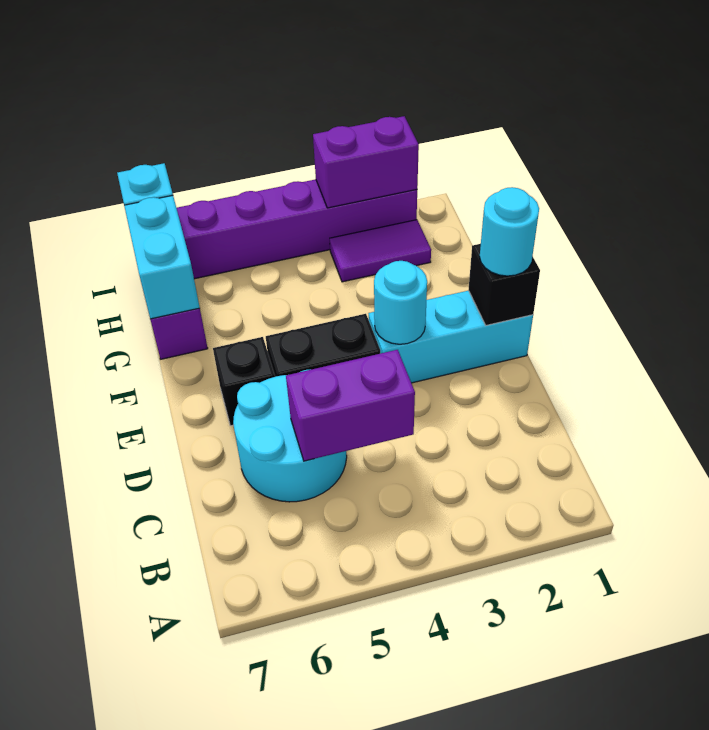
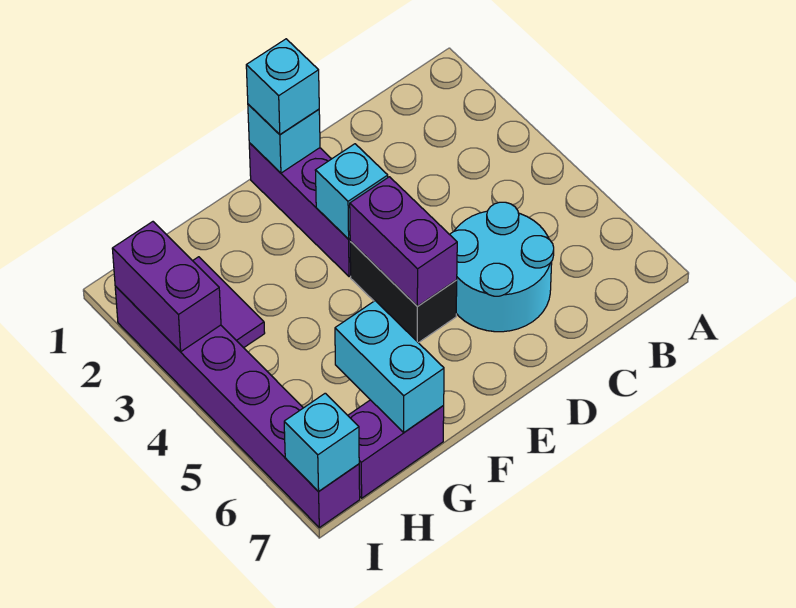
purple 1x2 brick [286,350,415,461] -> purple 1x2 brick moved to [350,177,457,306]
cyan 1x3 brick [369,291,533,383] -> purple 1x3 brick [249,143,351,277]
black 1x1 brick [468,244,540,325] -> cyan 1x1 brick [248,104,320,173]
cyan 1x1 round brick [480,187,539,276] -> cyan 1x1 brick [246,39,319,134]
cyan 1x1 round brick [374,261,427,344] -> cyan 1x1 brick [315,144,388,239]
black 1x1 brick [213,337,275,426] -> none
cyan 1x2 brick [124,196,200,319] -> cyan 1x2 brick turned to [335,301,444,432]

